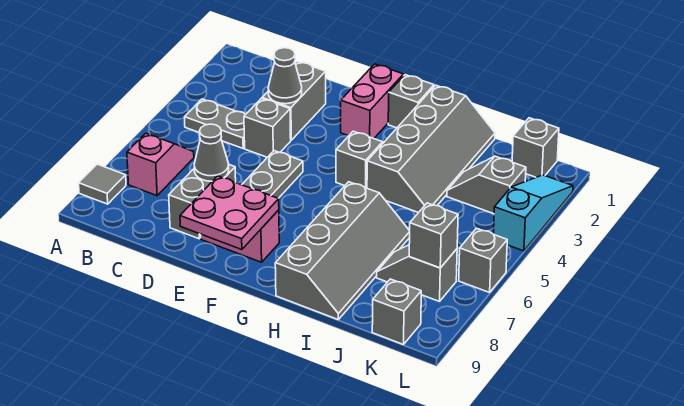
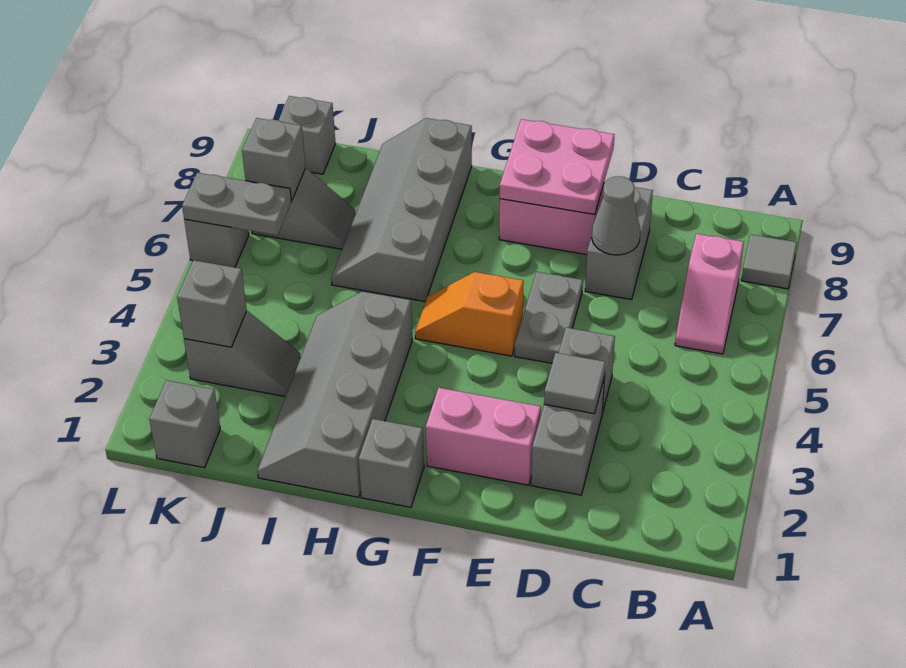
grey 1x2 plate [185,99,246,148] -> grey 1x2 plate moved to [182,173,292,235]
grey 1x1 cone [268,48,302,104] -> grey 1x1 tile [544,353,606,414]
pink 1x2 brick [341,64,404,139] -> pink 1x2 brick turned to [426,388,541,485]
none -> orange 1x2 slope [415,272,524,356]
grey 1x1 brick [336,131,383,188] -> grey 1x1 brick moved to [177,260,247,347]
cyan 1x3 slope [494,175,573,251] -> none

